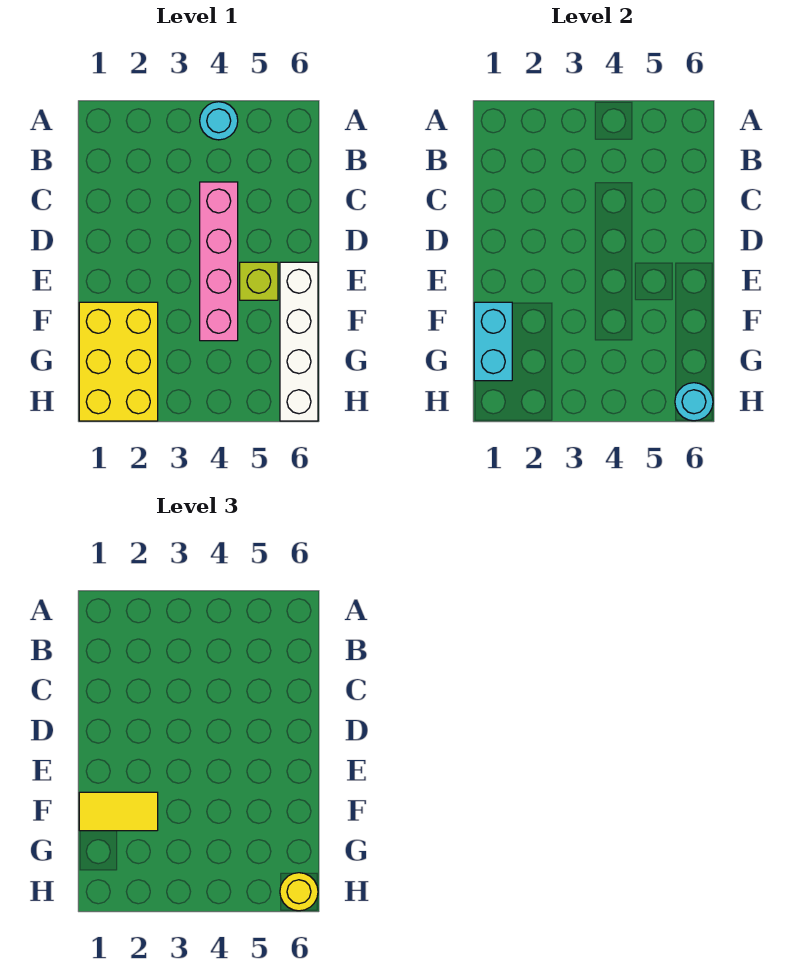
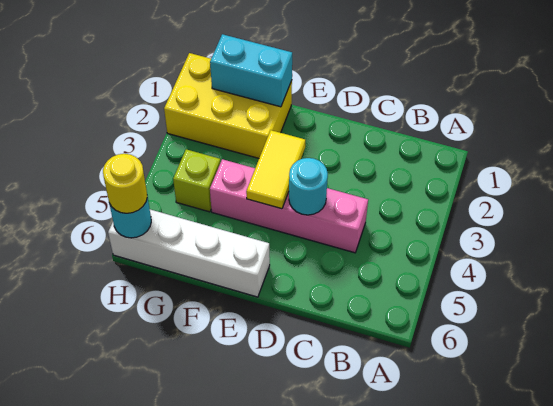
cyan 1x1 round brick [200,102,238,140] -> cyan 1x1 round brick moved to [289,158,328,215]
lime 1x1 brick [240,262,278,300] -> lime 1x1 brick moved to [173,149,221,212]
yellow 1x2 tile [79,792,158,831] -> yellow 1x2 tile moved to [246,130,305,209]

